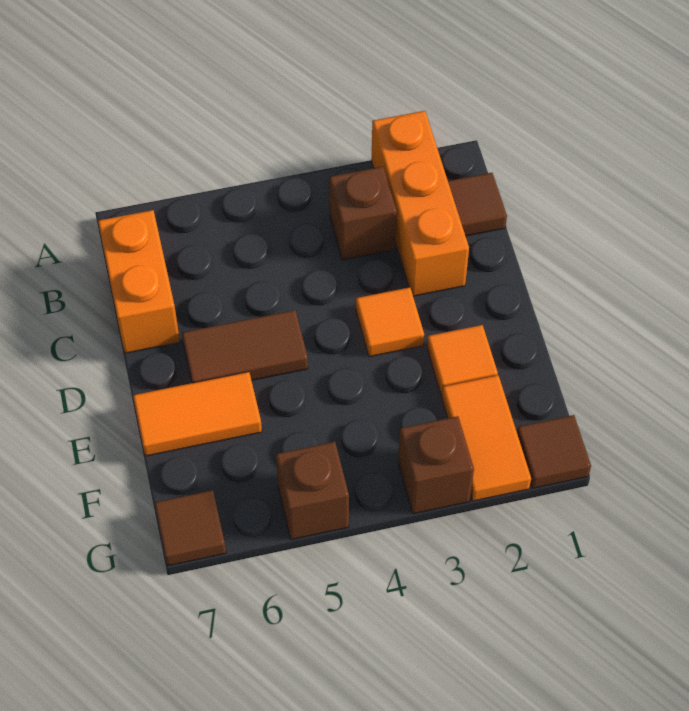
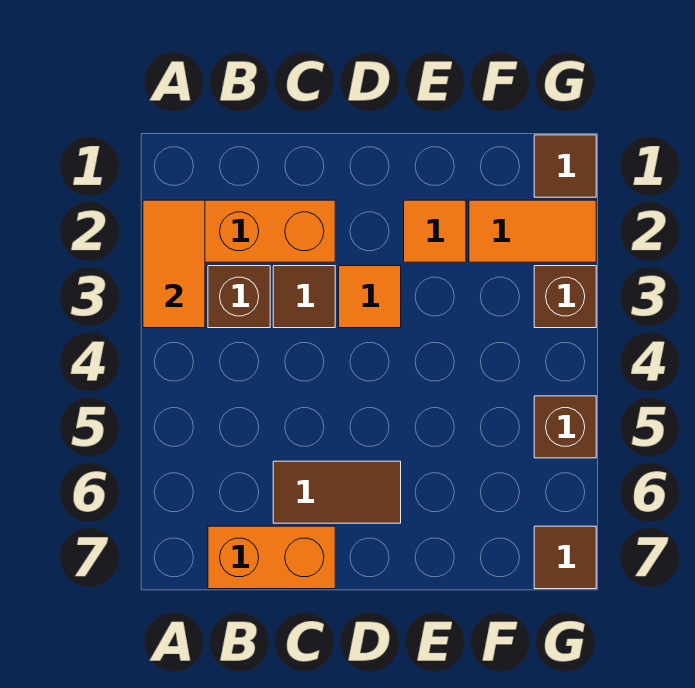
brown 1x1 tile [448,173,507,236] -> brown 1x1 tile moved to [273,266,335,328]
brown 1x2 tile [182,310,308,383] -> brown 1x2 tile turned to [273,461,401,523]
orange 1x2 tile [133,372,262,456] -> orange 1x2 tile moved to [143,200,205,328]

